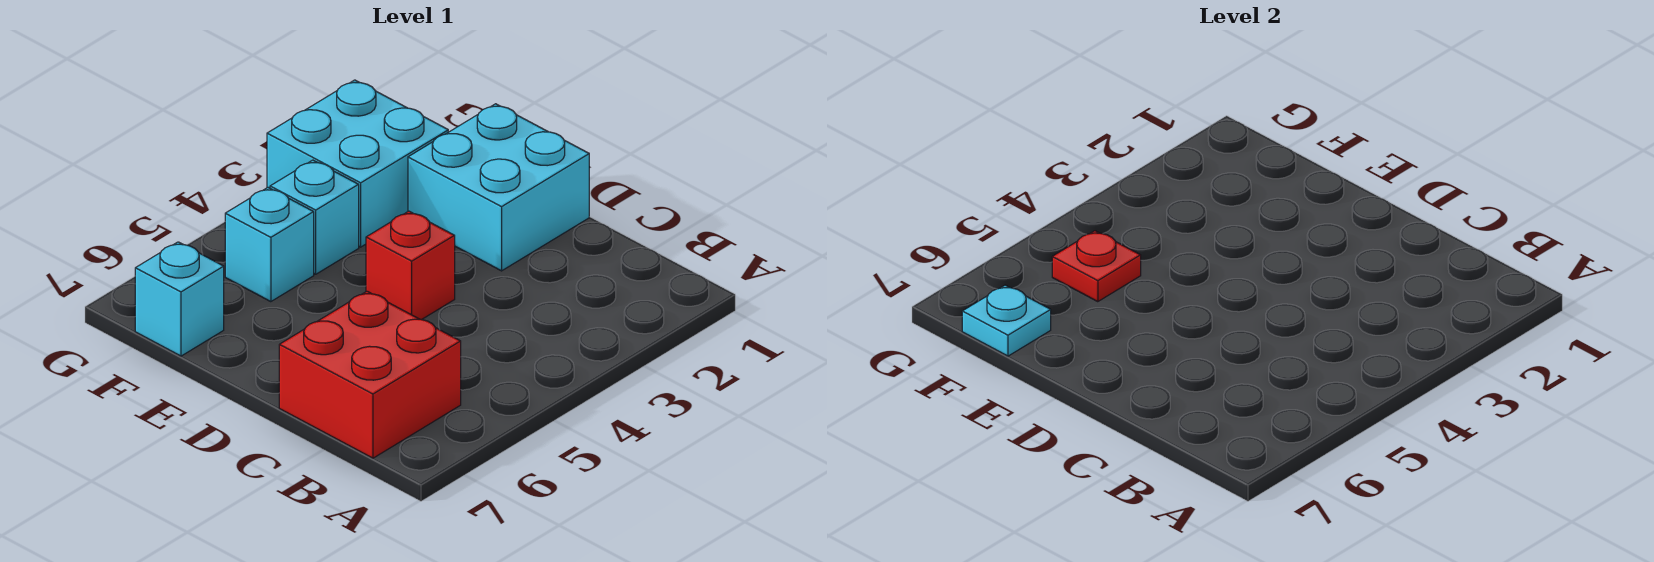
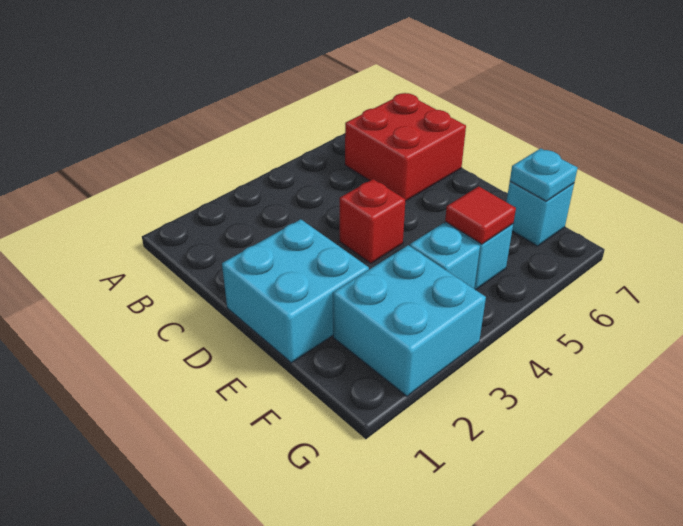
red 1x1 plate [1052,231,1141,302] -> red 1x1 tile [445,186,516,244]

